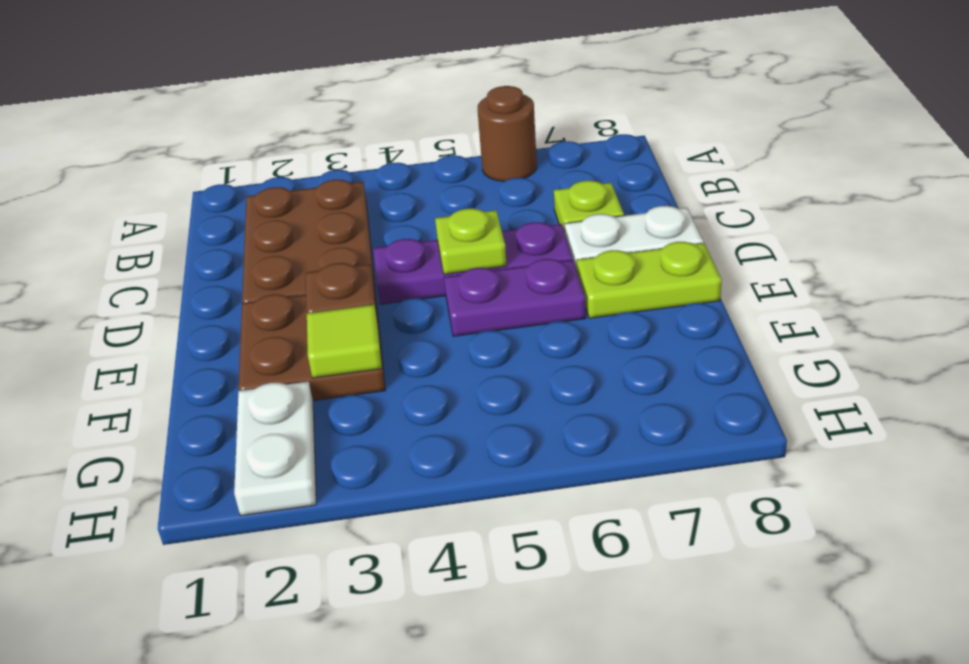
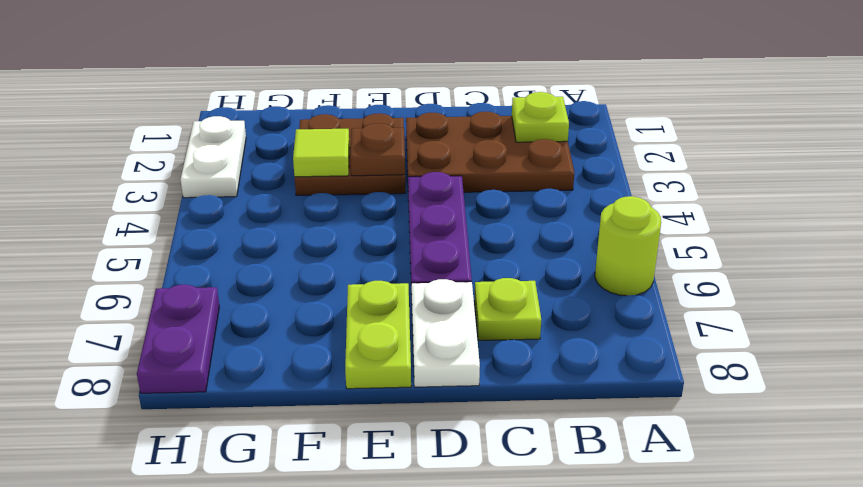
brown 1x1 round brick [478,86,537,181] -> lime 1x1 round brick [595,196,661,296]
lime 1x1 plate [435,208,507,274] -> lime 1x1 plate moved to [512,92,569,142]
purple 1x2 plate [444,259,586,336] -> purple 1x2 plate moved to [137,285,219,393]
white 1x2 plate [234,382,316,516] -> white 1x2 plate turned to [181,116,246,198]

